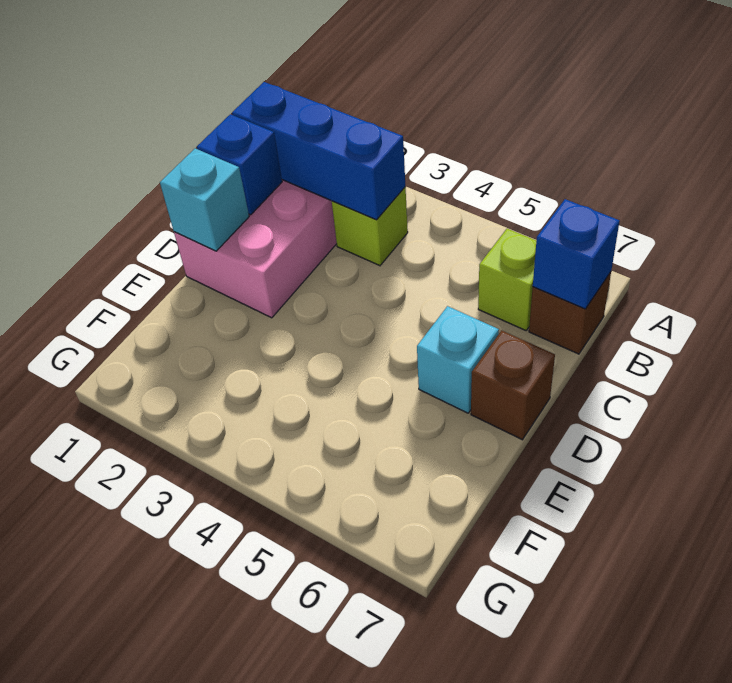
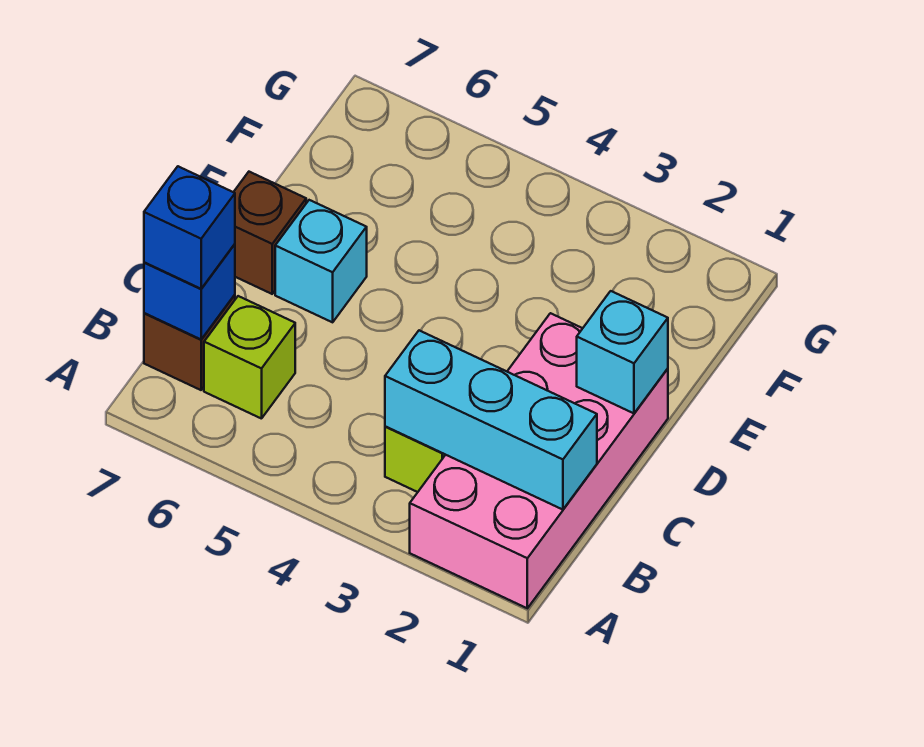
blue 1x3 brick [232,82,405,220] -> cyan 1x3 brick [385,330,597,510]
blue 1x1 brick [197,114,282,215] -> blue 1x1 brick moved to [144,166,235,289]

